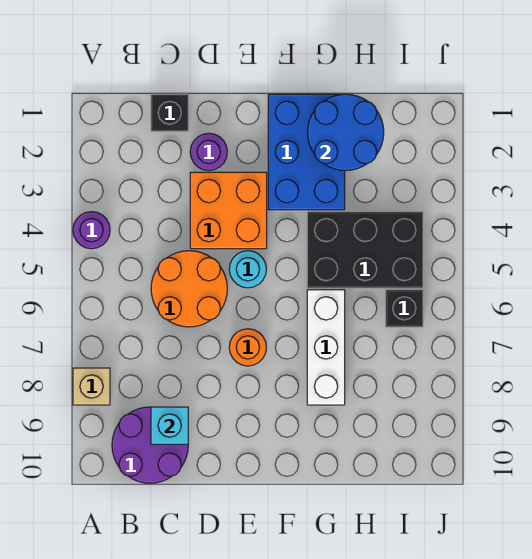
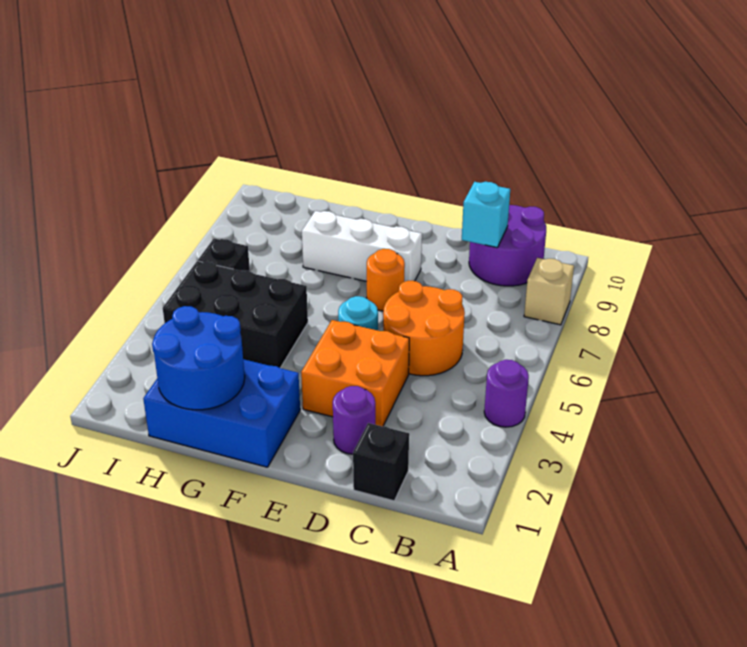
blue 2x3 brick [268,94,345,210] -> blue 2x3 brick turned to [143,359,300,467]
white 1x3 brick [307,290,345,405] -> white 1x3 brick turned to [302,211,422,282]

